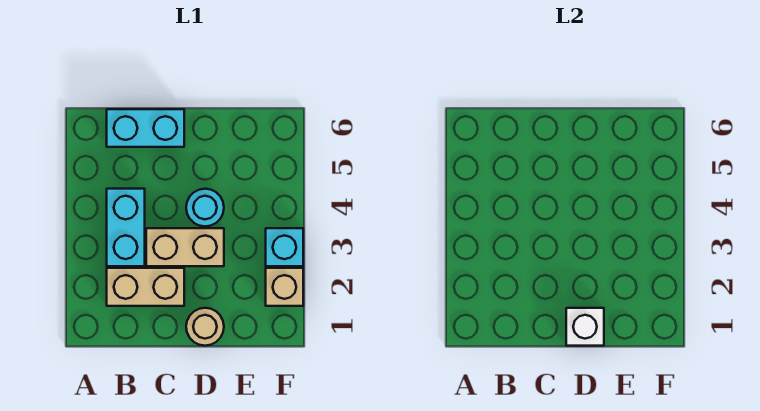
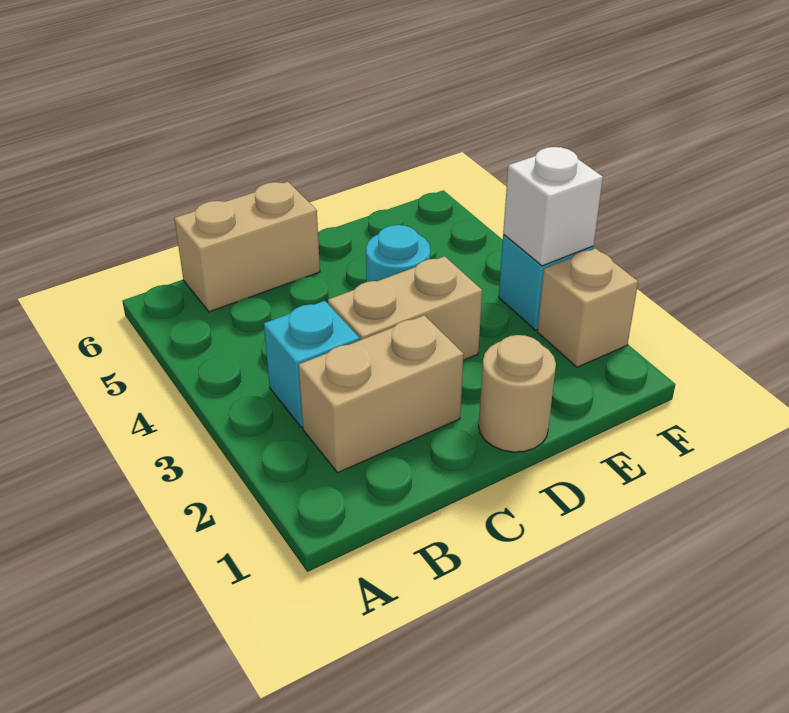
cyan 1x2 brick [107,189,145,266] -> cyan 1x1 brick [264,301,360,428]
cyan 1x2 brick [107,109,184,147] -> tan 1x2 brick [174,182,320,312]
white 1x1 brick [566,308,604,346] -> white 1x1 brick moved to [503,147,603,266]

